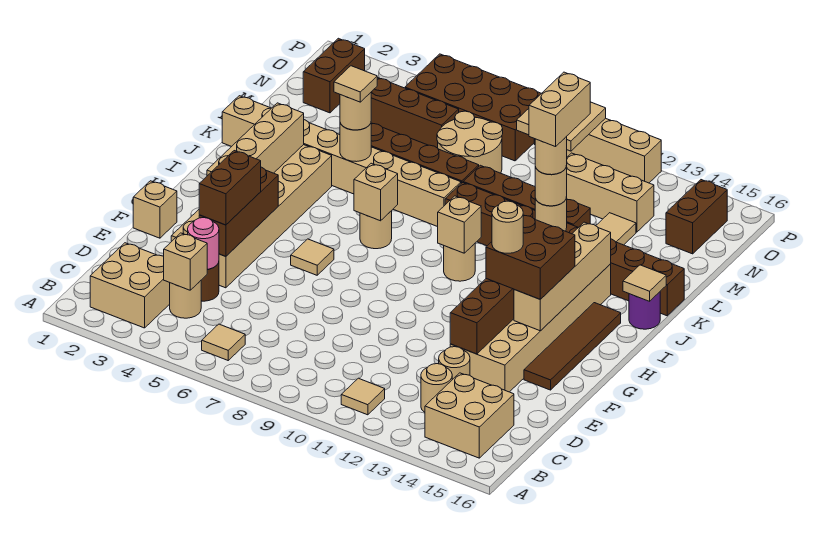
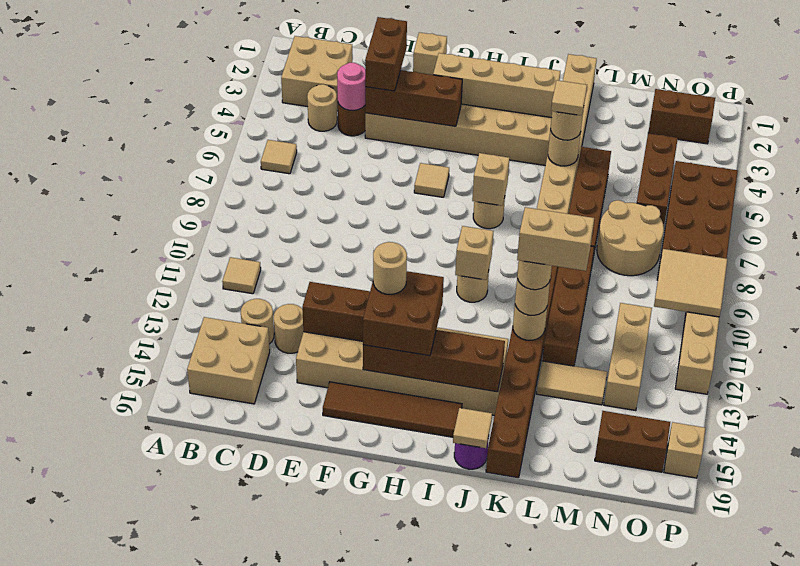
tan 1x1 brick [164,233,208,290] -> tan 1x1 brick moved to [664,422,705,478]
brown 1x2 brick [199,151,261,225] -> brown 1x2 brick turned to [365,17,407,91]
tan 1x4 brick [514,222,611,331] -> brown 1x4 brick [363,330,505,392]

